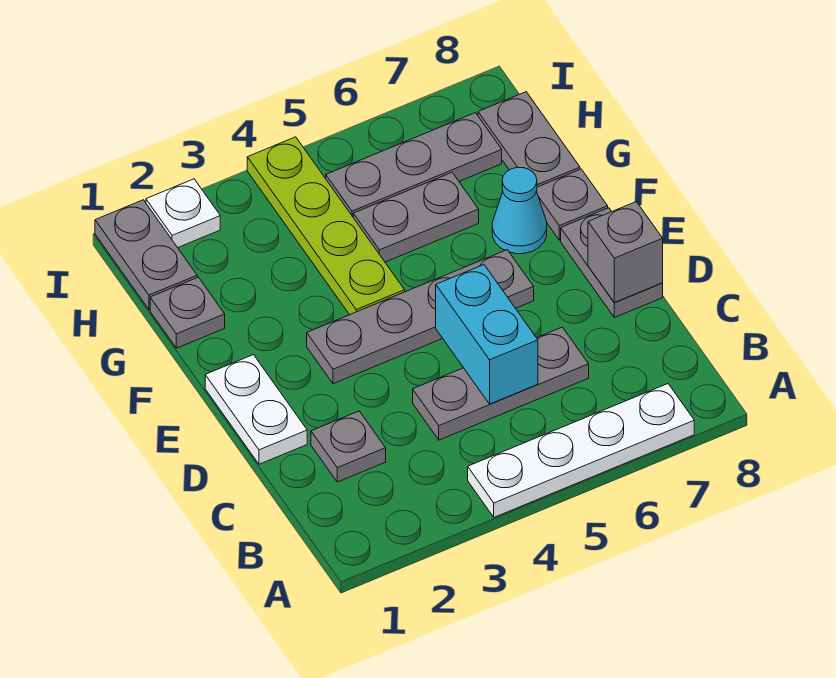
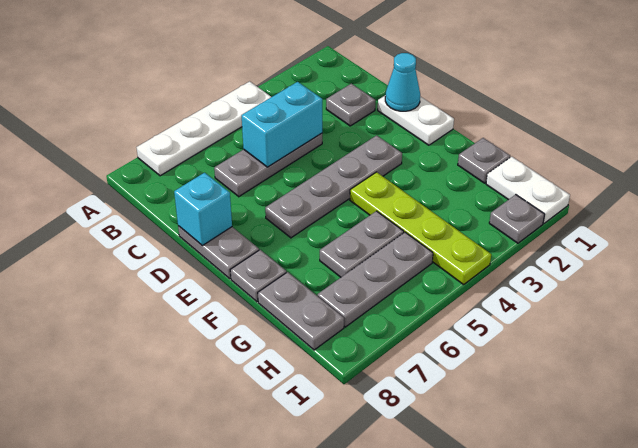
cyan 1x2 brick [436,265,538,404] -> cyan 1x2 brick turned to [242,82,322,167]
grey 1x1 brick [588,202,663,303] -> cyan 1x1 brick [174,173,232,246]
cyan 1x1 cone [492,167,547,254] -> cyan 1x1 cone moved to [385,53,420,111]
grey 1x2 plate [95,200,197,309] -> white 1x2 plate [486,157,570,223]
white 1x1 plate [146,179,220,248] -> grey 1x1 plate [489,195,545,243]

